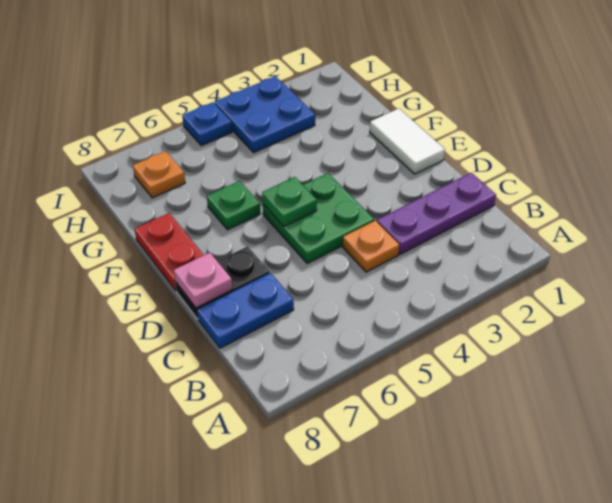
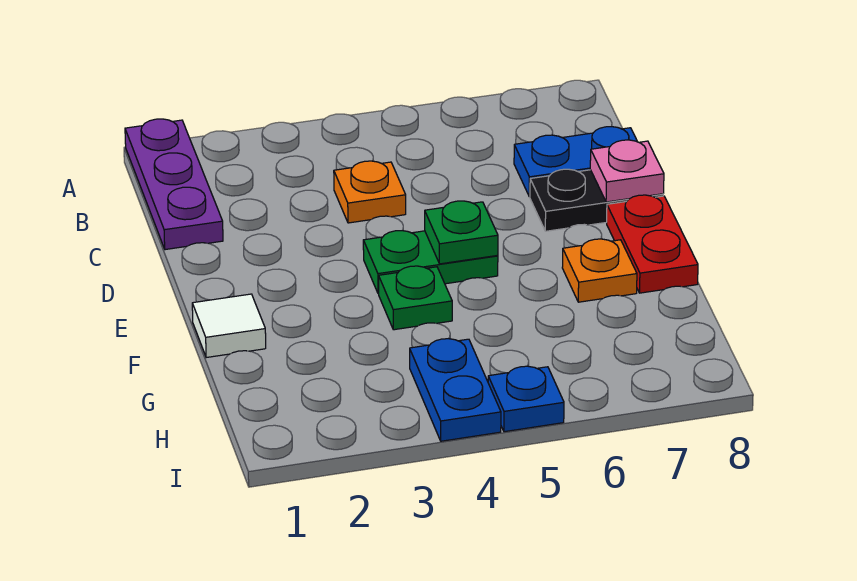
purple 1x3 plate [377,173,496,254] -> purple 1x3 plate turned to [125,119,223,250]
green 2x2 plate [263,173,374,263] -> green 1x2 plate [363,231,498,294]
white 1x2 tile [370,109,445,174] -> white 1x1 tile [192,294,266,358]
green 1x1 plate [207,181,260,230] -> green 1x1 plate moved to [379,266,452,330]
blue 2x2 plate [215,76,315,152] -> blue 1x2 plate [410,339,501,441]
orange 1x1 plate [133,151,185,198] -> orange 1x1 plate moved to [562,239,637,302]

